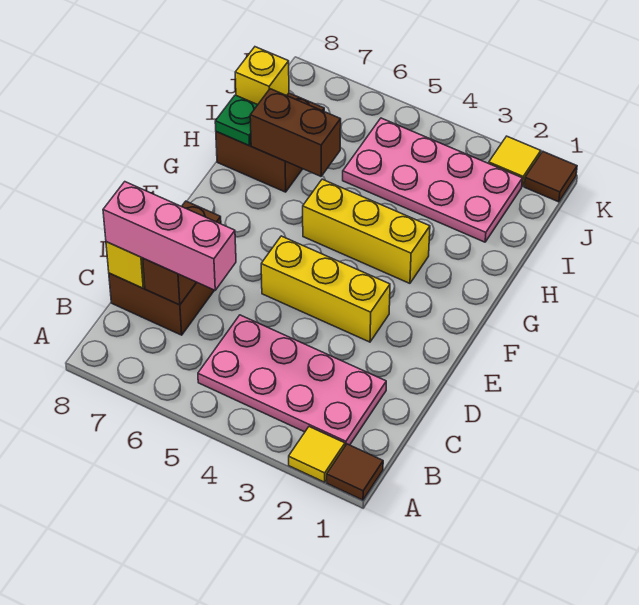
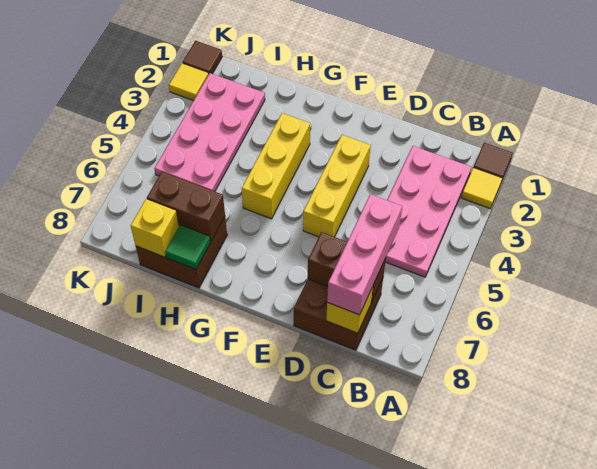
brown 1x2 brick [250,89,341,176] -> brown 1x2 brick turned to [147,172,225,241]
green 1x1 plate [215,95,257,146] -> green 1x1 tile [165,225,210,269]

